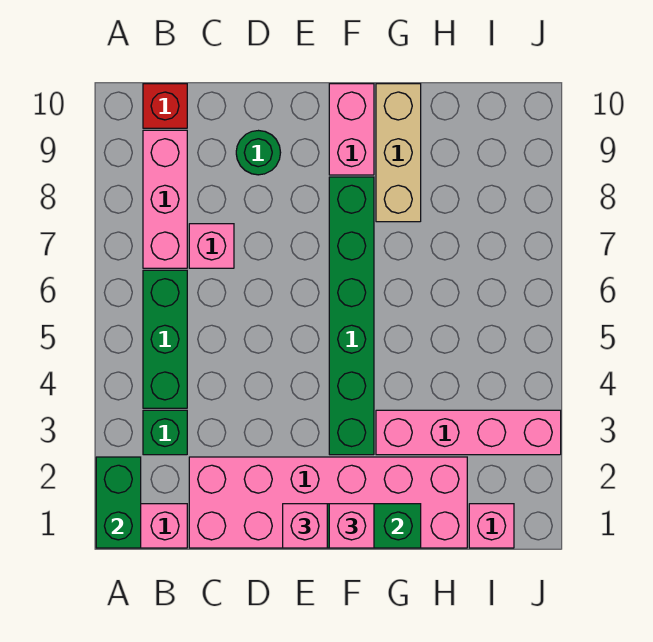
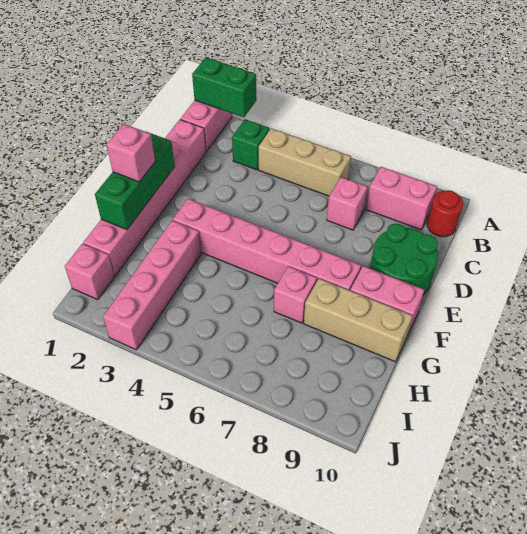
green 1x3 brick [143,270,187,408] -> tan 1x3 brick [259,128,351,196]
pink 1x3 brick [143,130,187,268] -> pink 1x2 brick [366,167,437,230]
red 1x1 brick [143,84,187,128] -> red 1x1 round brick [427,190,463,237]
pink 2x6 brick [189,457,467,548] -> pink 1x6 brick [83,120,206,276]
green 1x1 round brick [236,131,281,175] -> green 2x2 round brick [370,223,438,295]
pink 1x1 brick [283,504,327,548] -> pink 1x1 brick moved to [274,266,317,323]
green 1x6 brick [329,177,374,455] -> pink 1x6 brick [173,199,361,290]

